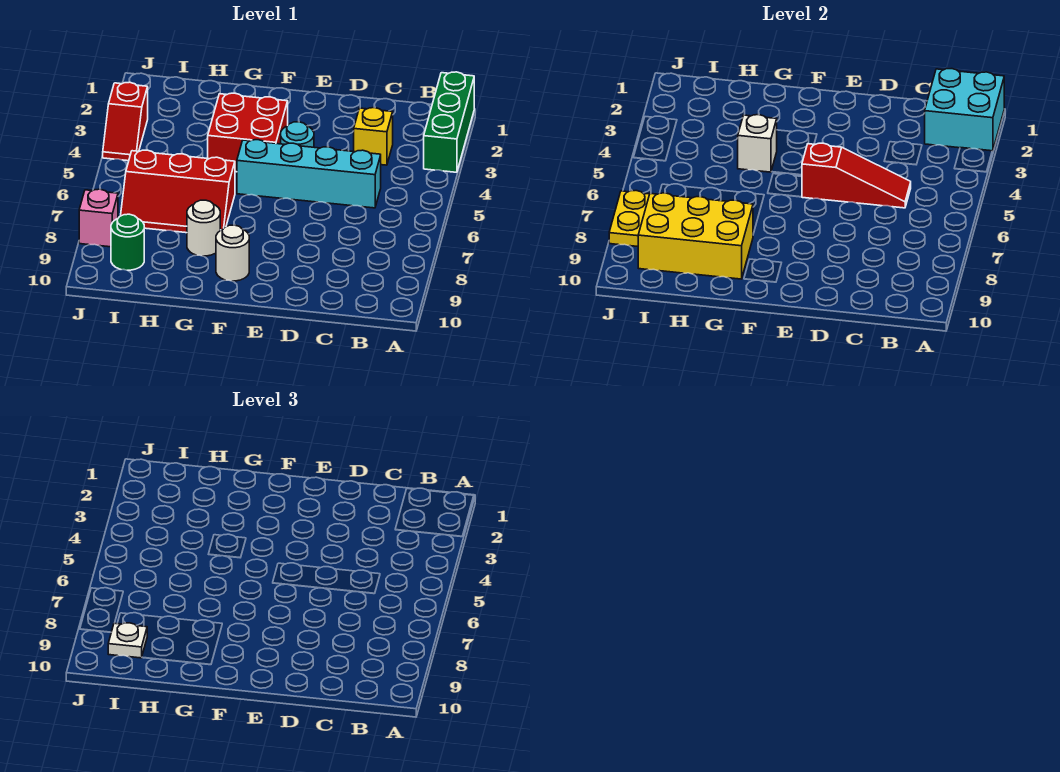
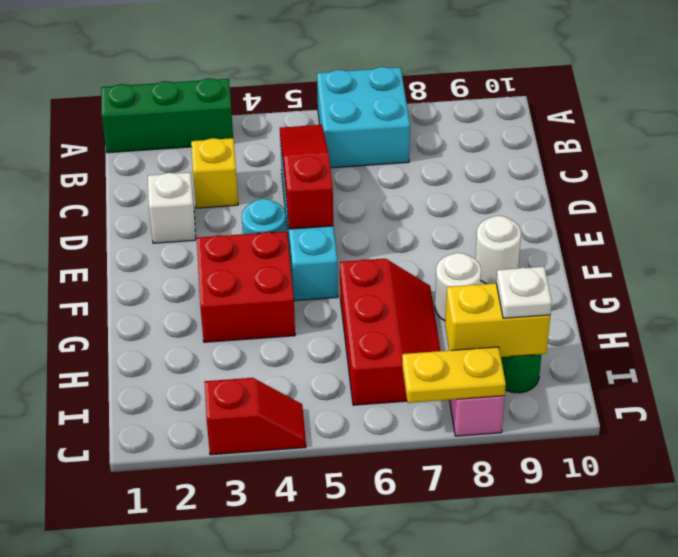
cyan 2x2 brick [925,69,1004,151] -> cyan 2x2 brick moved to [317,67,410,168]
white 1x1 brick [738,115,777,172] -> white 1x1 brick moved to [148,172,196,243]
yellow 2x3 brick [638,193,753,279] -> yellow 1x2 brick [445,283,550,357]

